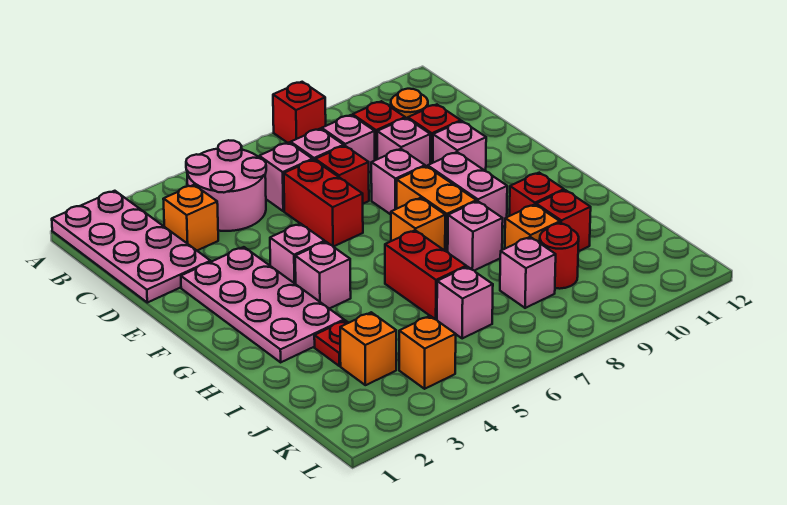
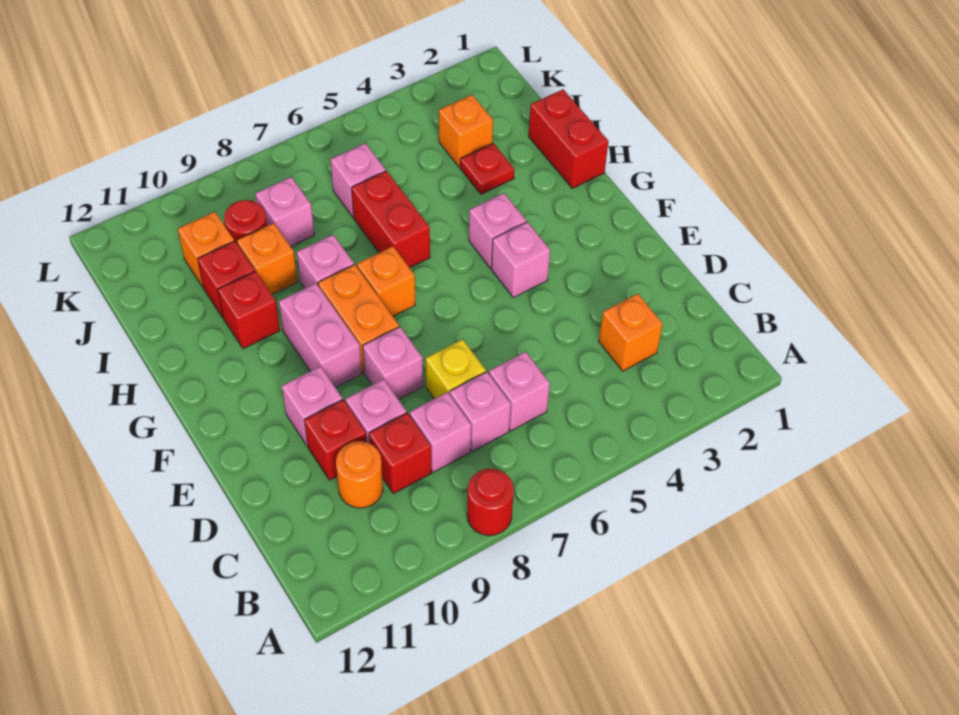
pink 2x4 plate [52,191,211,303] -> none
red 1x1 brick [273,82,326,143] -> red 1x1 round brick [467,469,514,536]
pink 2x2 round brick [186,140,266,231] -> none
red 1x2 brick [284,160,363,247] -> red 1x2 brick moved to [529,89,609,188]
red 1x1 brick [315,146,369,204] -> yellow 1x1 brick [426,339,486,399]
pink 2x4 plate [181,247,344,362] -> none
orange 1x1 brick [399,316,456,389] -> orange 1x1 brick moved to [178,212,234,287]

